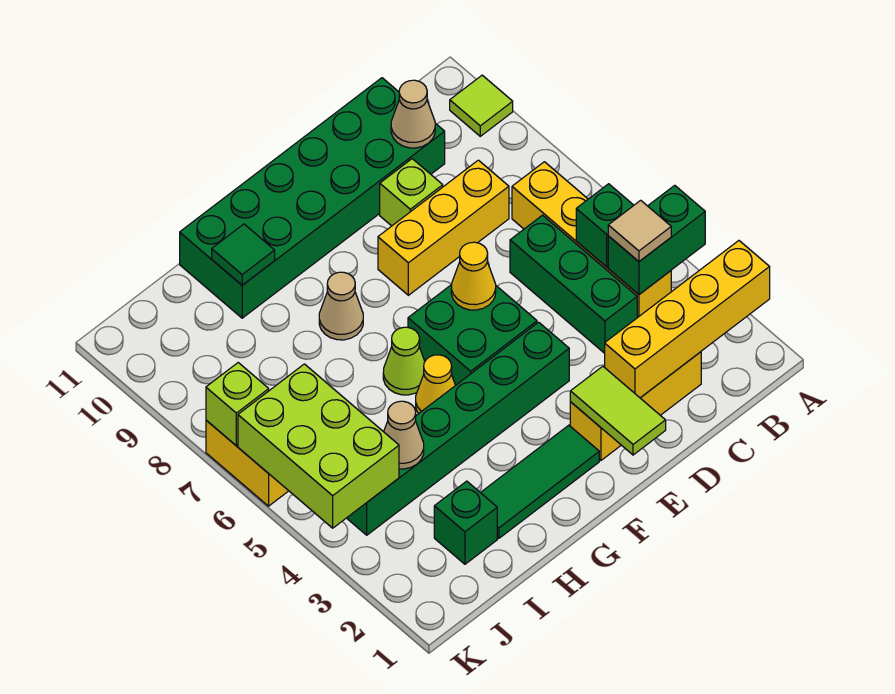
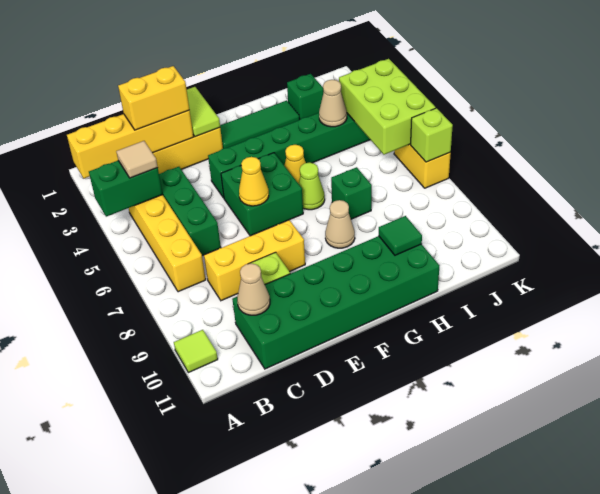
green 1x1 brick [576,184,634,267] -> green 1x1 brick moved to [331,167,372,219]
none -> yellow 1x2 brick [118,66,189,130]

